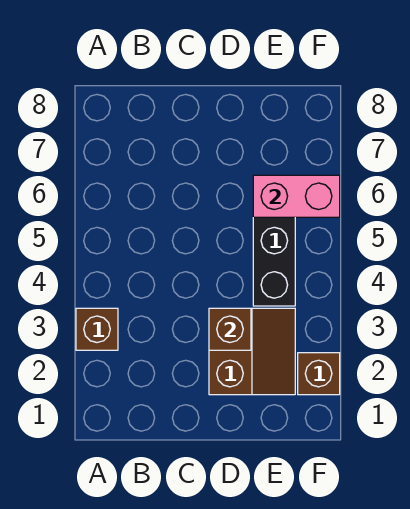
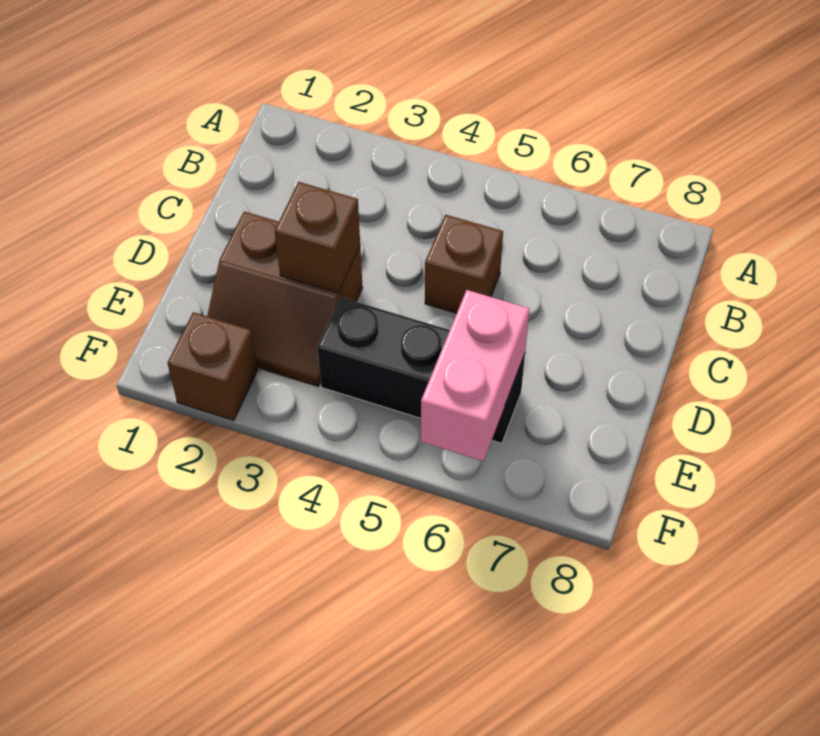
brown 1x1 brick [76,308,118,350] -> brown 1x1 brick moved to [425,215,503,313]

